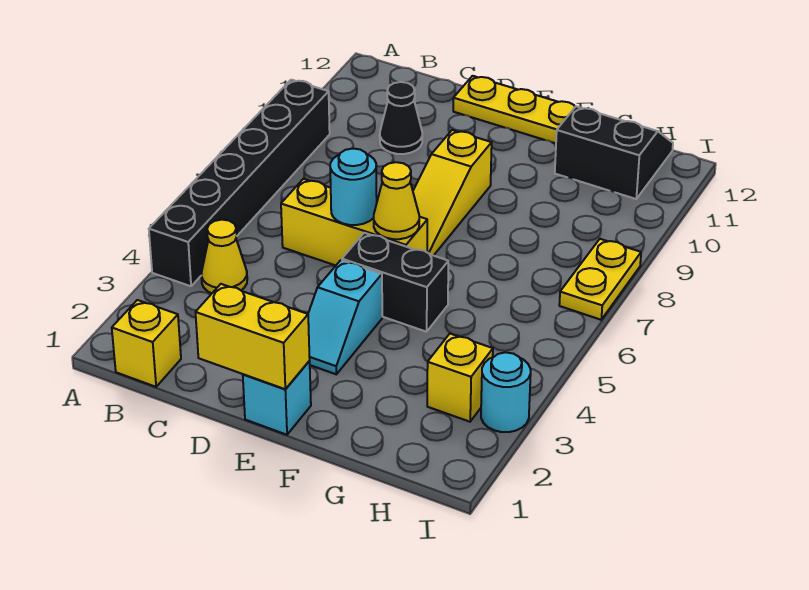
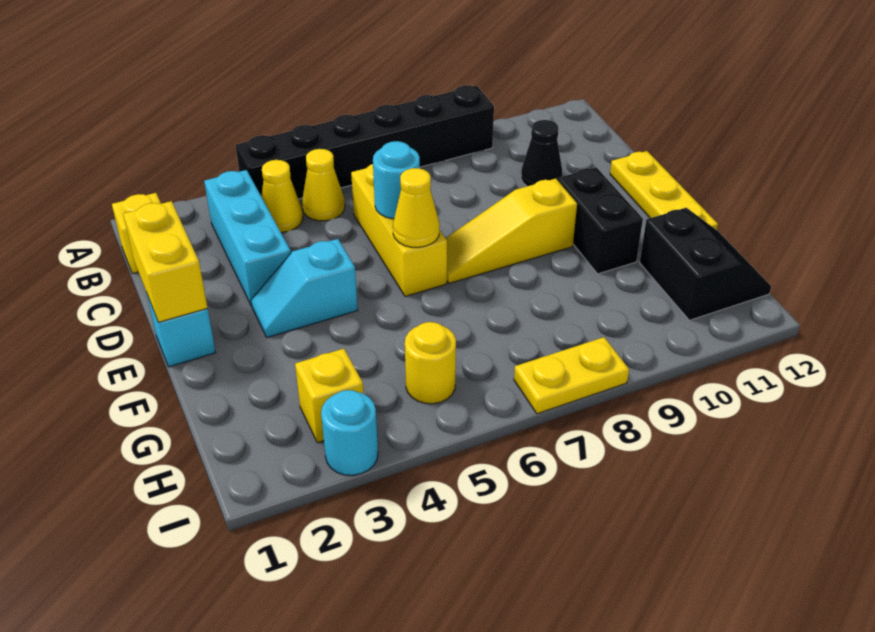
none -> cyan 1x3 brick [204,170,291,306]
none -> yellow 1x1 cone [302,149,345,221]
black 1x2 brick [342,233,448,332] -> black 1x2 brick moved to [558,167,643,274]
none -> yellow 1x1 round brick [405,322,456,404]

